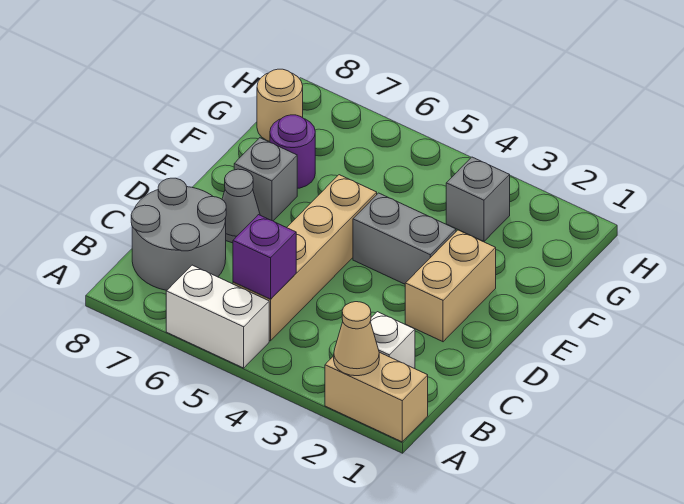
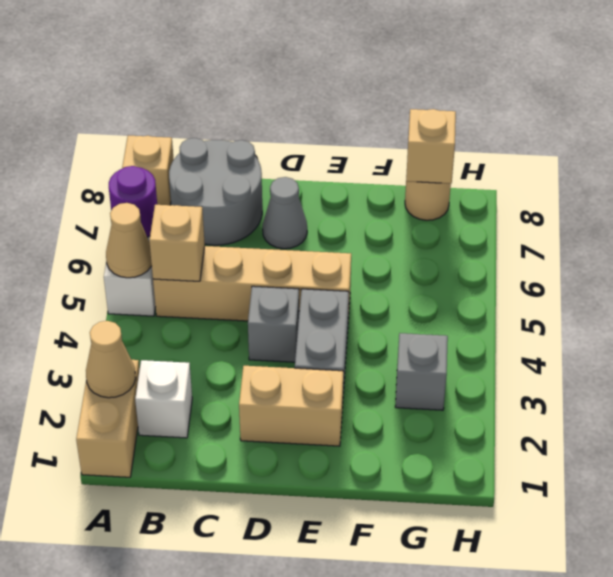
none -> tan 1x1 cone [106,203,152,278]
none -> tan 1x1 brick [122,136,174,205]
purple 1x1 brick [233,215,296,299] -> tan 1x1 brick [149,205,205,281]
grey 1x1 brick [234,138,297,221] -> grey 1x1 brick moved to [248,286,299,362]
purple 1x1 round brick [270,115,315,189] -> purple 1x1 round brick moved to [109,166,157,237]
none -> tan 1x1 brick [406,109,456,184]

